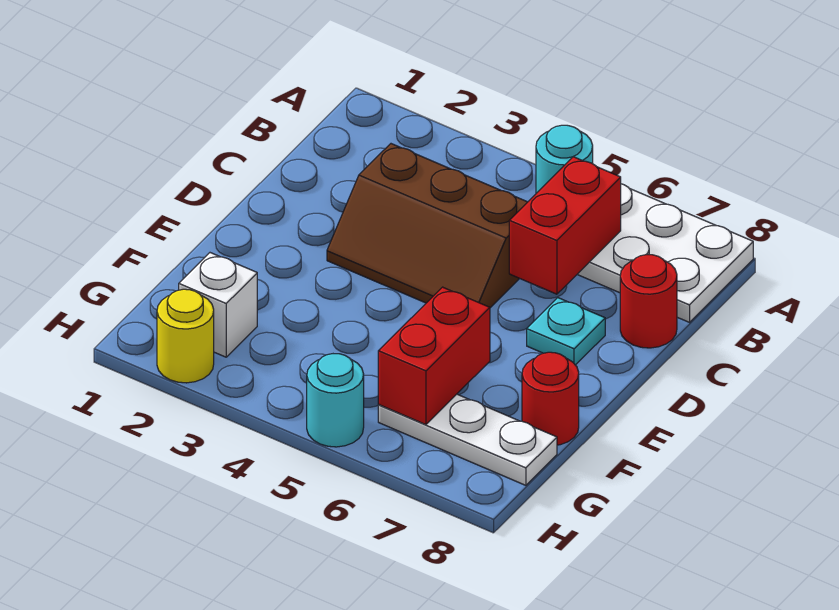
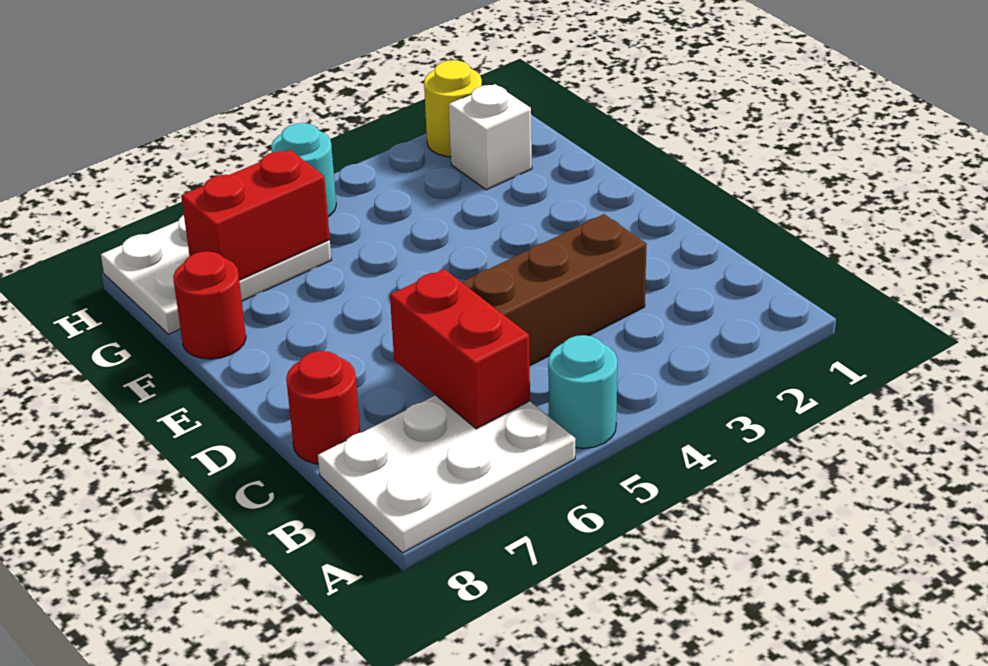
cyan 1x1 plate [527,298,605,365] -> none
red 1x2 brick [378,287,490,425] -> red 1x2 brick turned to [181,149,330,280]
white 1x3 plate [378,394,557,485] -> white 2x3 plate [101,215,331,334]

